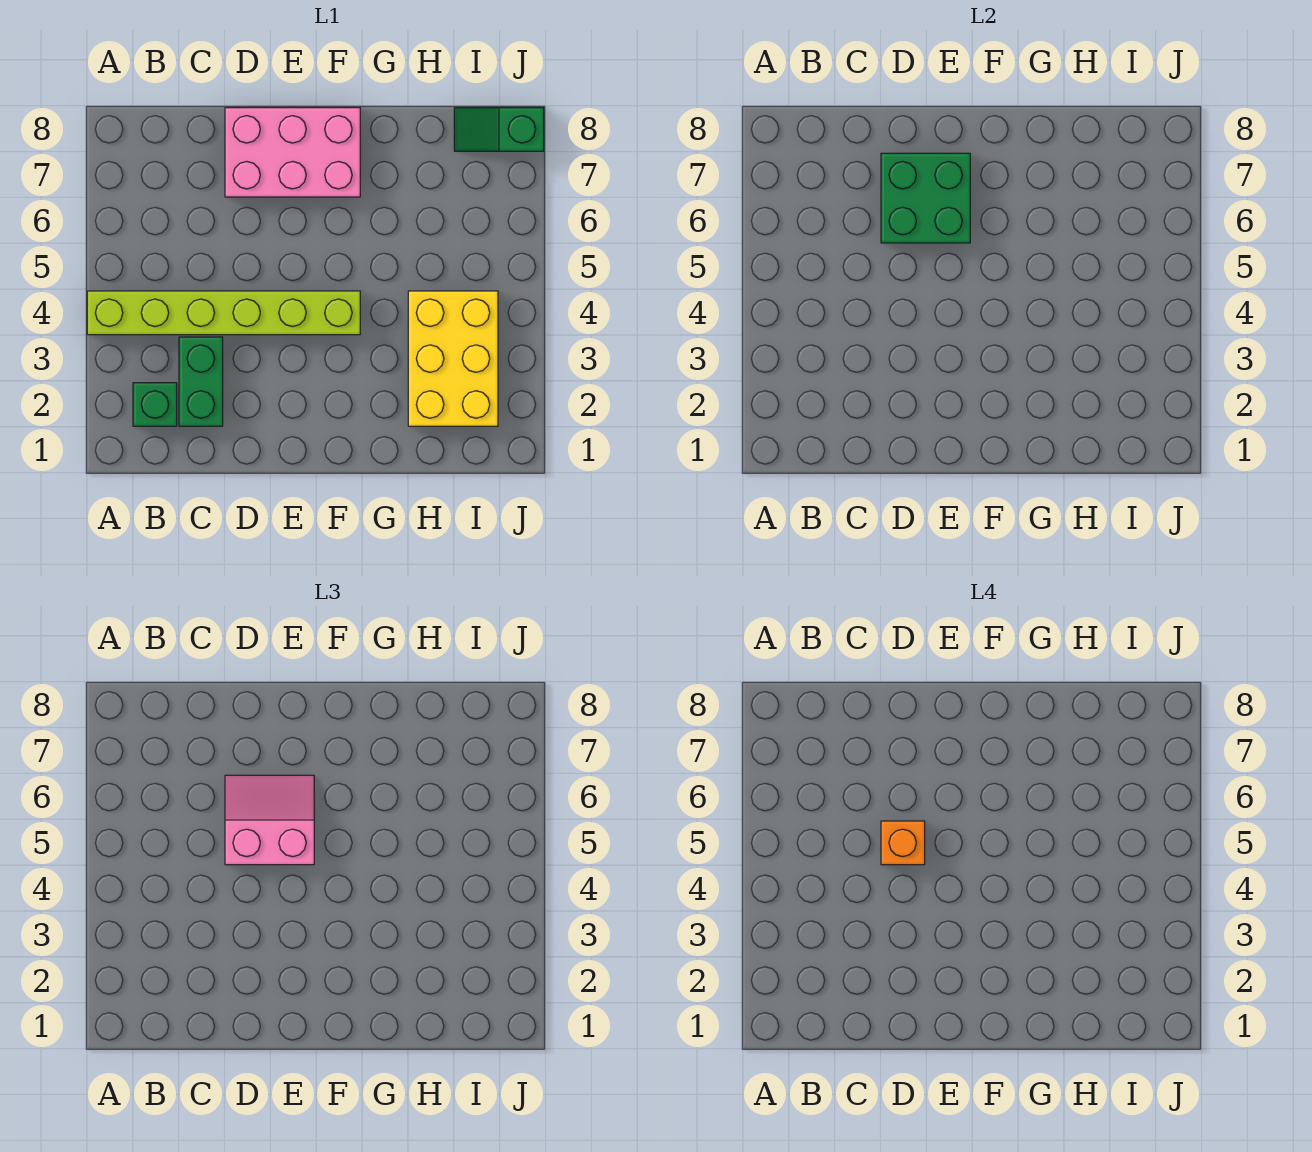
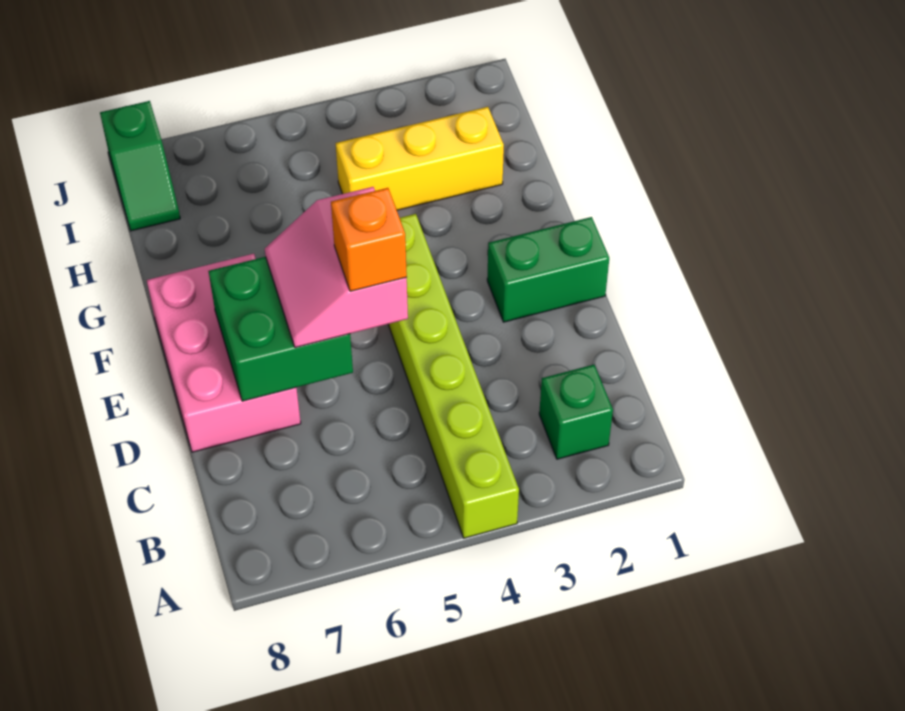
green 1x2 brick [179,337,223,426] -> green 1x2 brick moved to [487,217,609,322]
yellow 2x3 brick [408,291,498,426] -> yellow 1x3 brick [336,107,504,210]

